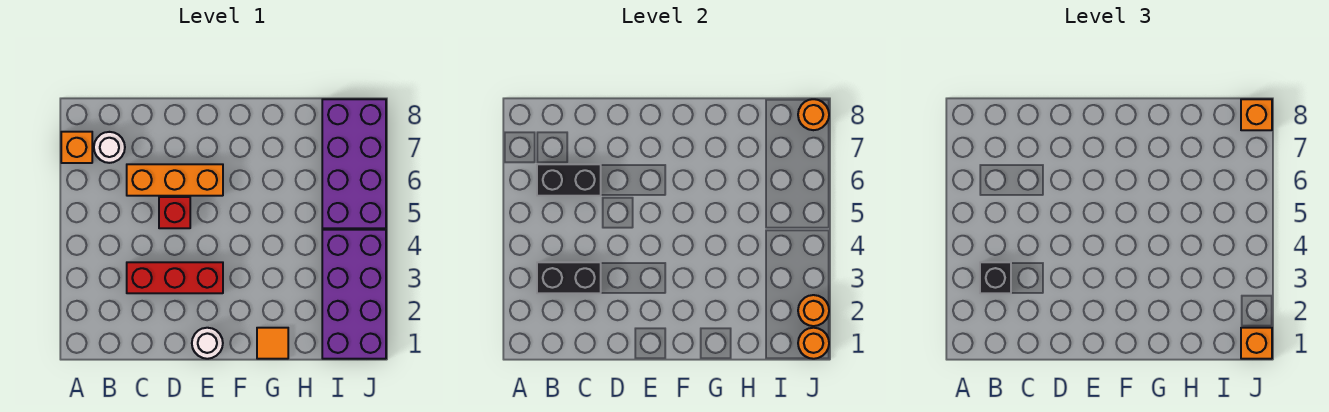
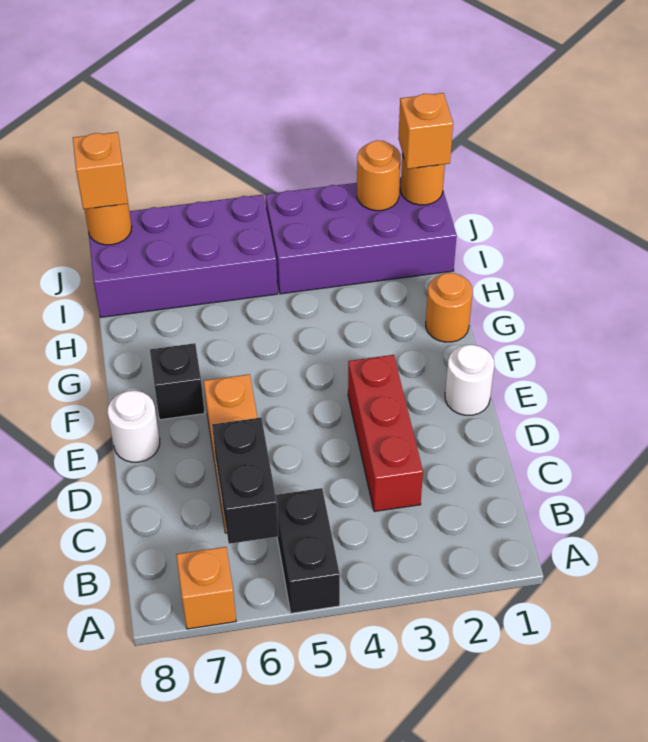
black 1x2 brick [537,262,601,293] -> black 1x2 brick moved to [276,488,340,613]
black 1x1 brick [980,262,1011,293] -> black 1x1 brick moved to [150,343,205,420]
white 1x1 round brick [94,132,125,163] -> white 1x1 round brick moved to [107,391,160,462]
red 1x1 brick [159,197,190,228] -> none
orange 1x1 tile [257,328,288,359] -> orange 1x1 round brick [426,273,473,342]

